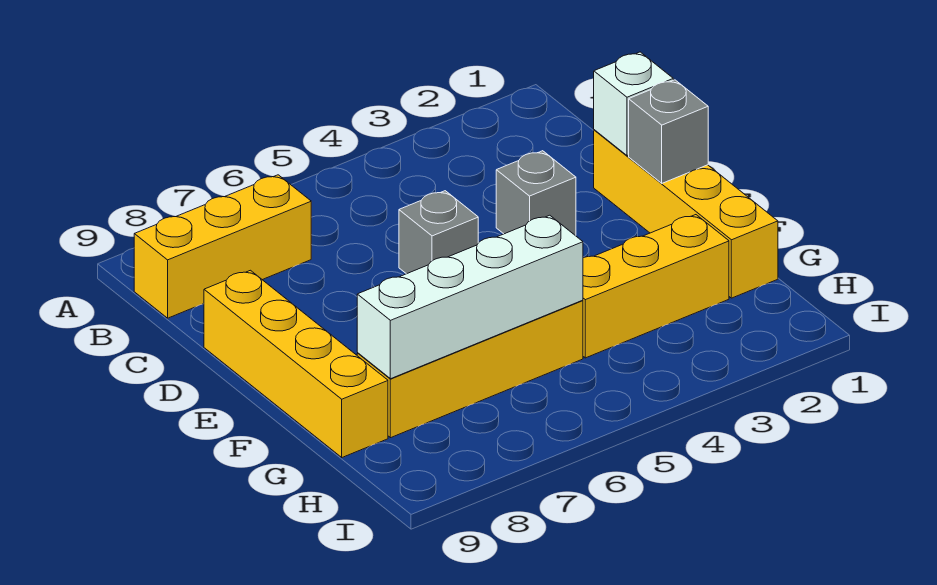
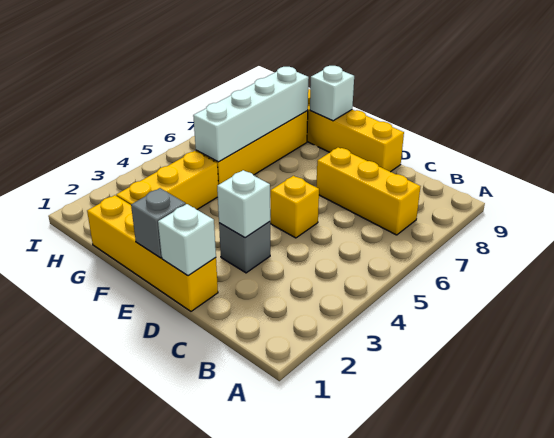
yellow 1x3 brick [134,175,311,318] -> yellow 1x3 brick turned to [316,147,421,235]
none -> white 1x1 brick [217,170,270,238]
grey 1x1 brick [399,191,478,274] -> yellow 1x1 brick [270,176,319,238]
none -> white 1x1 brick [310,66,354,121]

